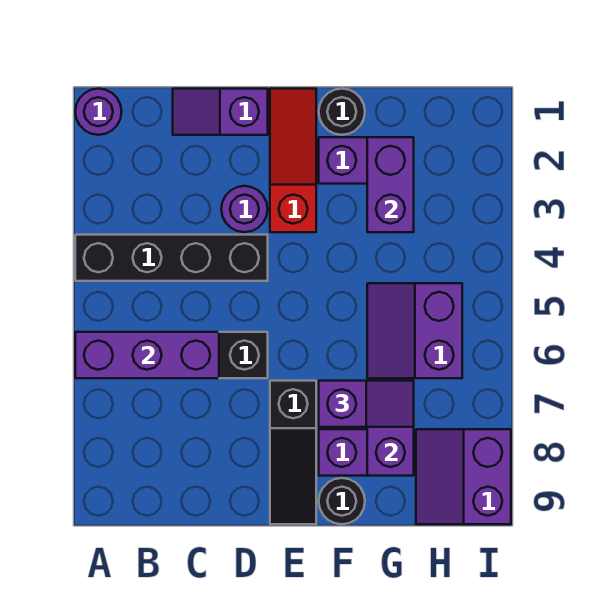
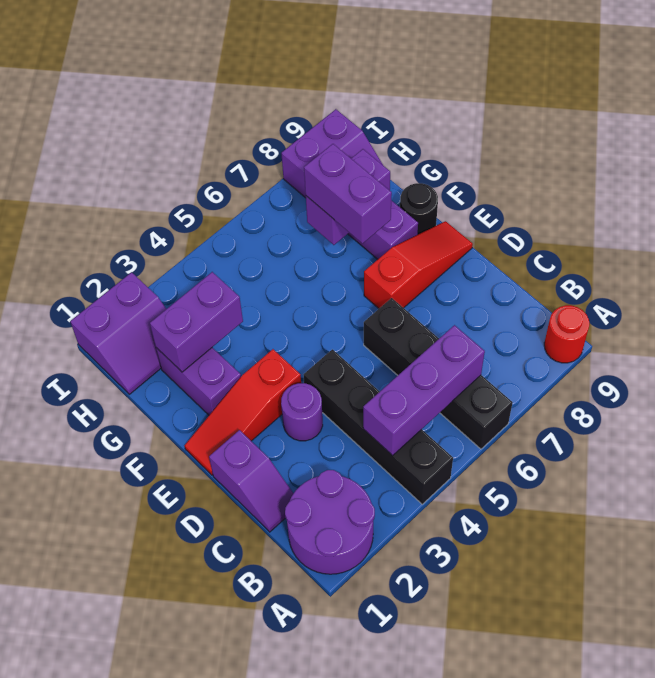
purple 1x1 round brick [75,89,122,135] -> purple 2x2 round brick [285,470,375,574]
purple 1x3 brick [75,332,219,378] -> purple 1x3 brick turned to [363,325,485,456]
none -> red 1x1 round brick [544,305,589,363]
black 1x3 slope [270,381,316,524] -> red 1x3 slope [364,221,473,309]
black 1x1 round brick [319,89,365,135] -> none
purple 1x2 slope [319,381,414,427] -> purple 1x2 brick [304,144,392,243]
purple 2x2 slope [367,283,462,378] -> purple 2x2 slope moved to [70,272,166,394]

